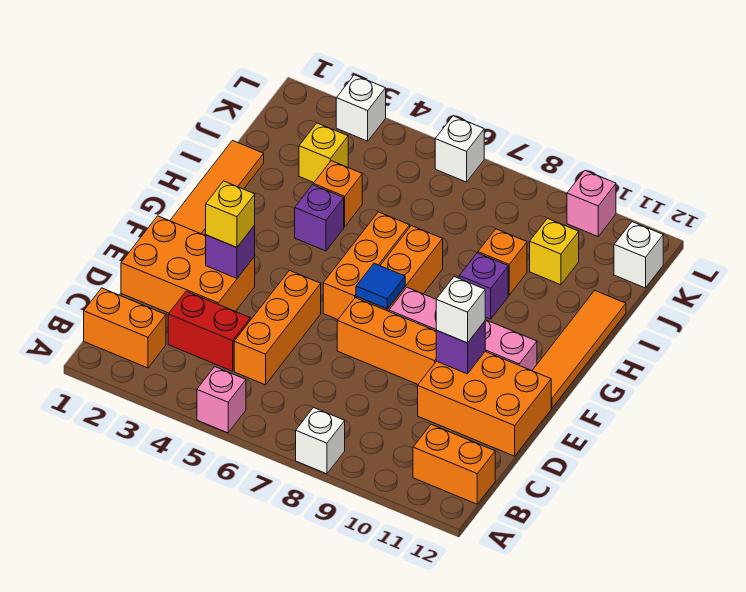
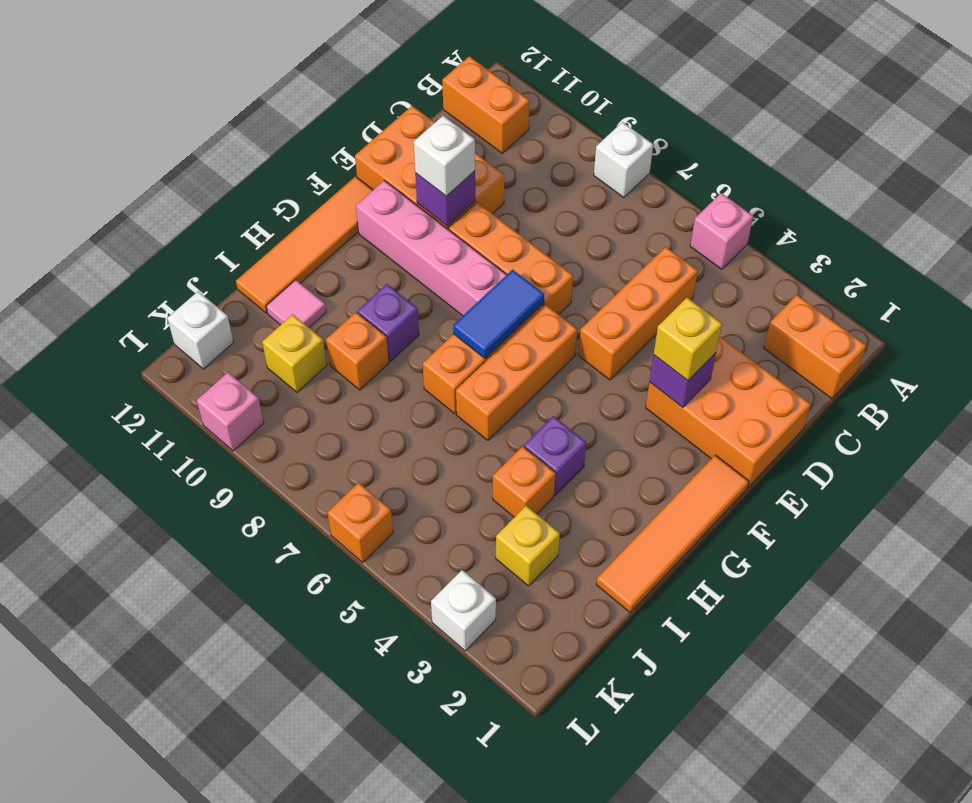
red 1x2 brick [168,291,250,371] -> none
blue 1x1 tile [356,263,405,309] -> blue 1x2 tile [453,270,544,359]
none -> pink 1x1 tile [266,280,326,327]
white 1x1 brick [435,116,484,182] -> orange 1x1 brick [327,483,393,562]

